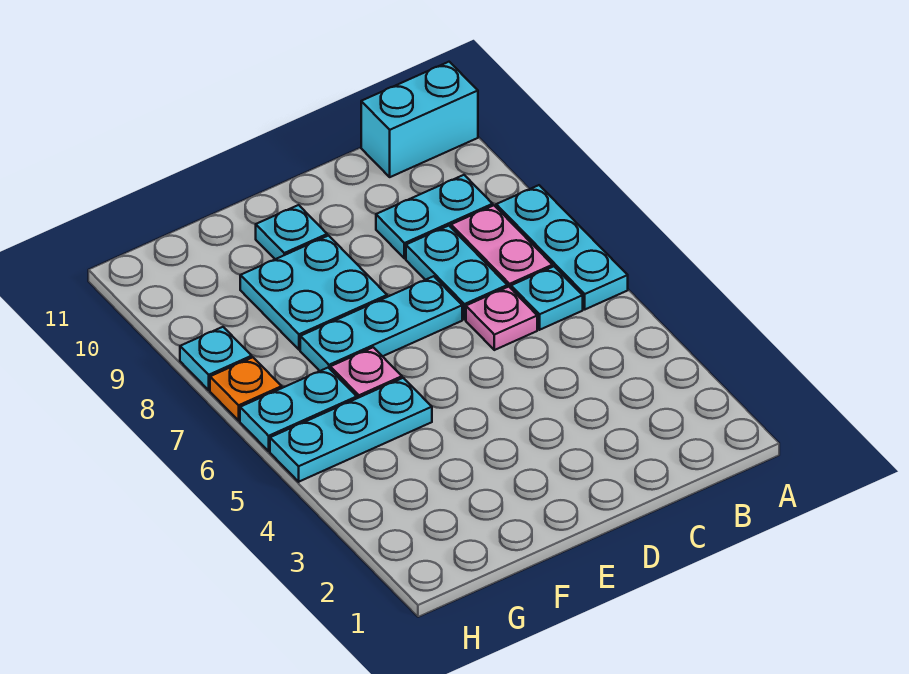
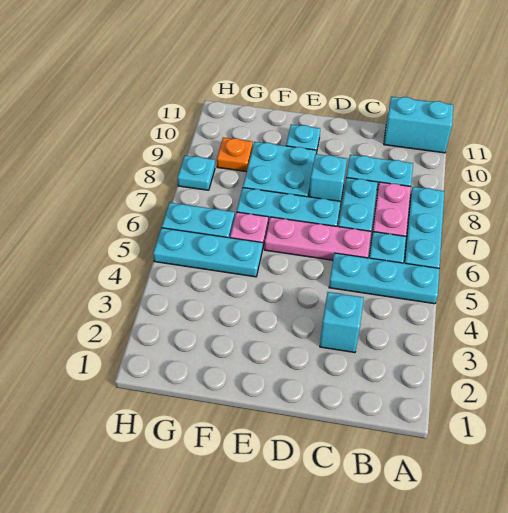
none -> cyan 1x3 plate [329,253,440,304]
none -> cyan 1x1 brick [320,292,364,353]
pink 1x1 plate [466,287,537,350] -> pink 1x3 plate [264,217,371,260]
none -> cyan 1x1 brick [309,154,347,205]
orange 1x1 plate [210,357,282,421] -> orange 1x1 plate moved to [217,138,253,172]

